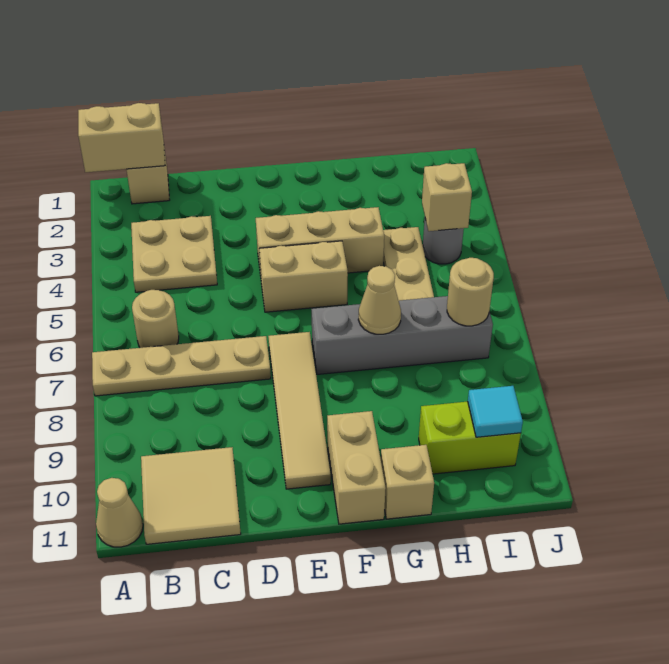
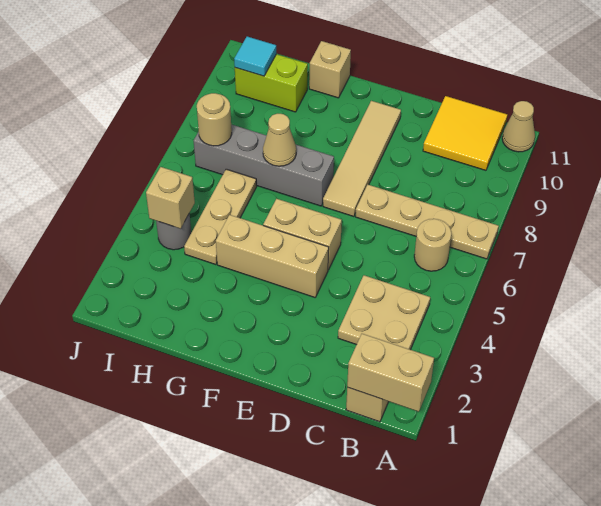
tan 2x2 tile [141,447,241,544] -> yellow 2x2 tile [423,96,507,170]
tan 1x2 brick [327,411,386,524] -> none

